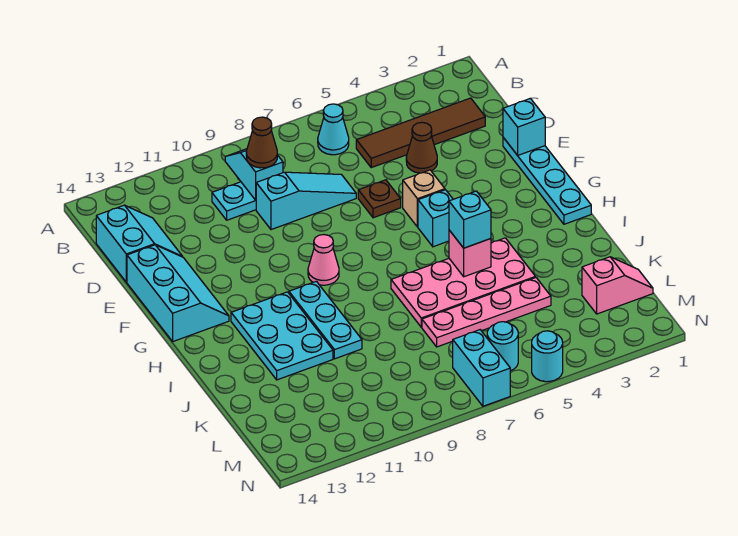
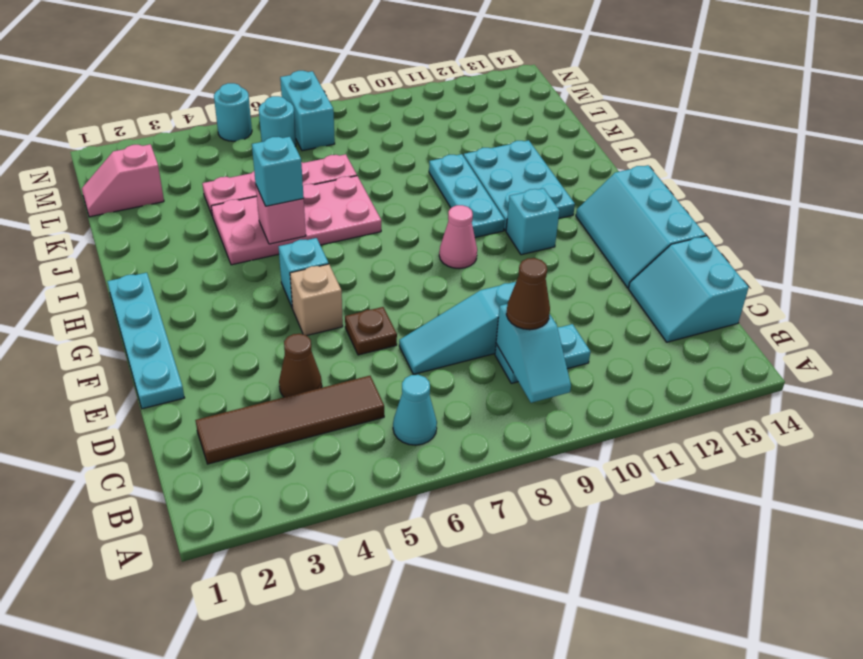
cyan 1x1 brick [503,98,545,155] -> cyan 1x1 brick moved to [506,188,560,255]

